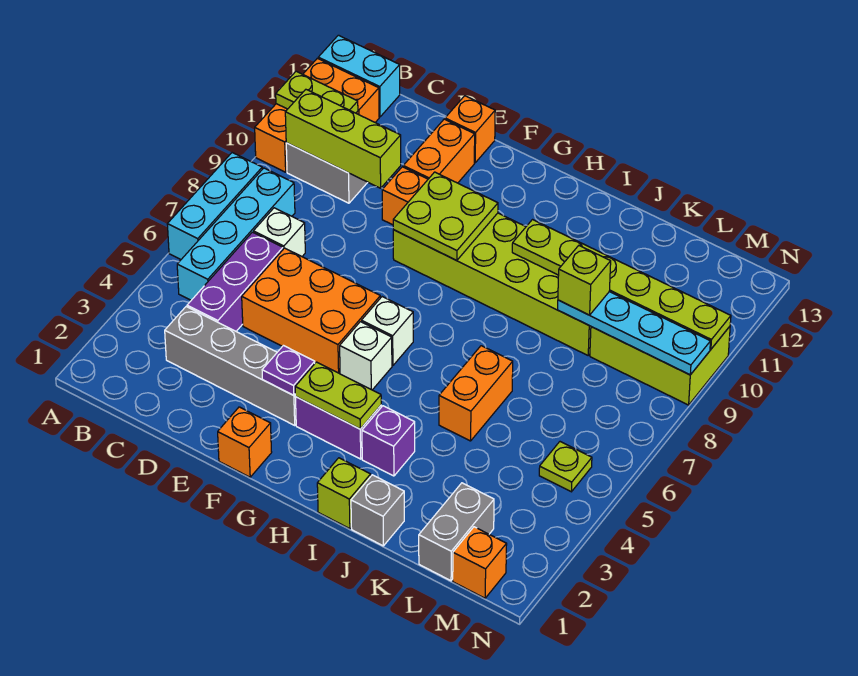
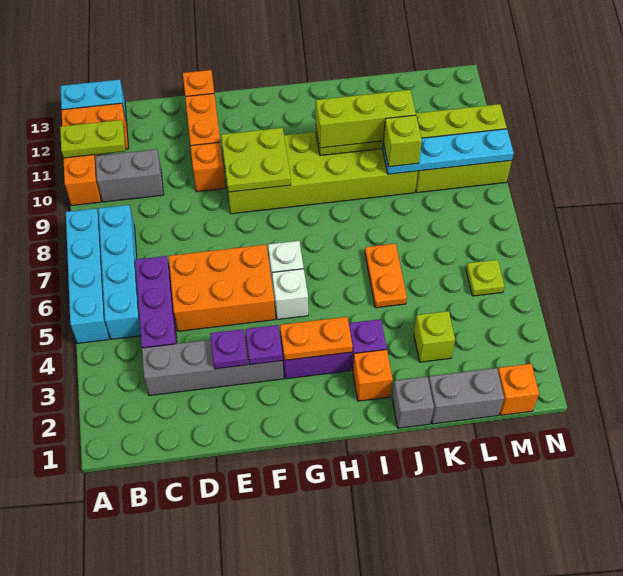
cyan 1x3 brick [167,153,262,259] -> cyan 1x4 brick [66,209,109,343]
lime 1x3 brick [285,90,401,188] -> lime 1x3 brick moved to [316,90,416,148]
white 1x1 brick [253,208,305,256] -> none
none -> purple 1x1 plate [210,329,248,369]
orange 1x1 brick [218,407,272,477] -> orange 1x1 brick moved to [353,350,393,401]
lime 1x2 plate [295,362,381,429] -> orange 1x2 plate [280,317,353,360]
lime 1x1 brick [317,458,371,529] -> lime 1x1 brick moved to [414,311,455,362]
orange 1x2 brick [439,346,513,441] -> orange 1x2 plate [365,243,407,308]
grey 1x2 brick [419,483,494,581] -> grey 1x2 brick turned to [429,368,504,424]

